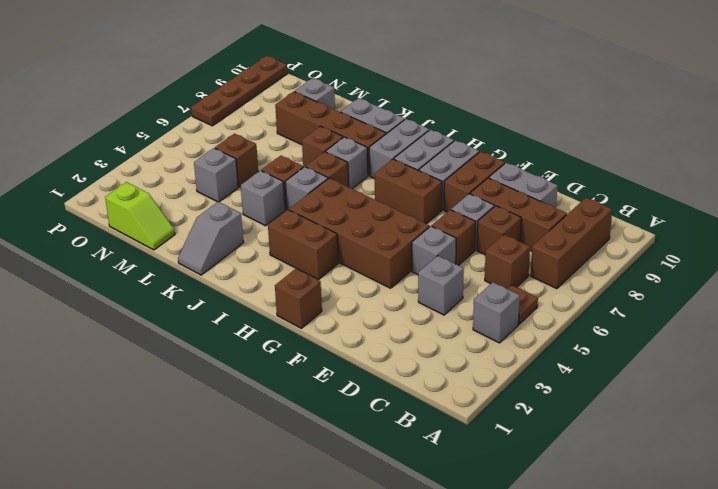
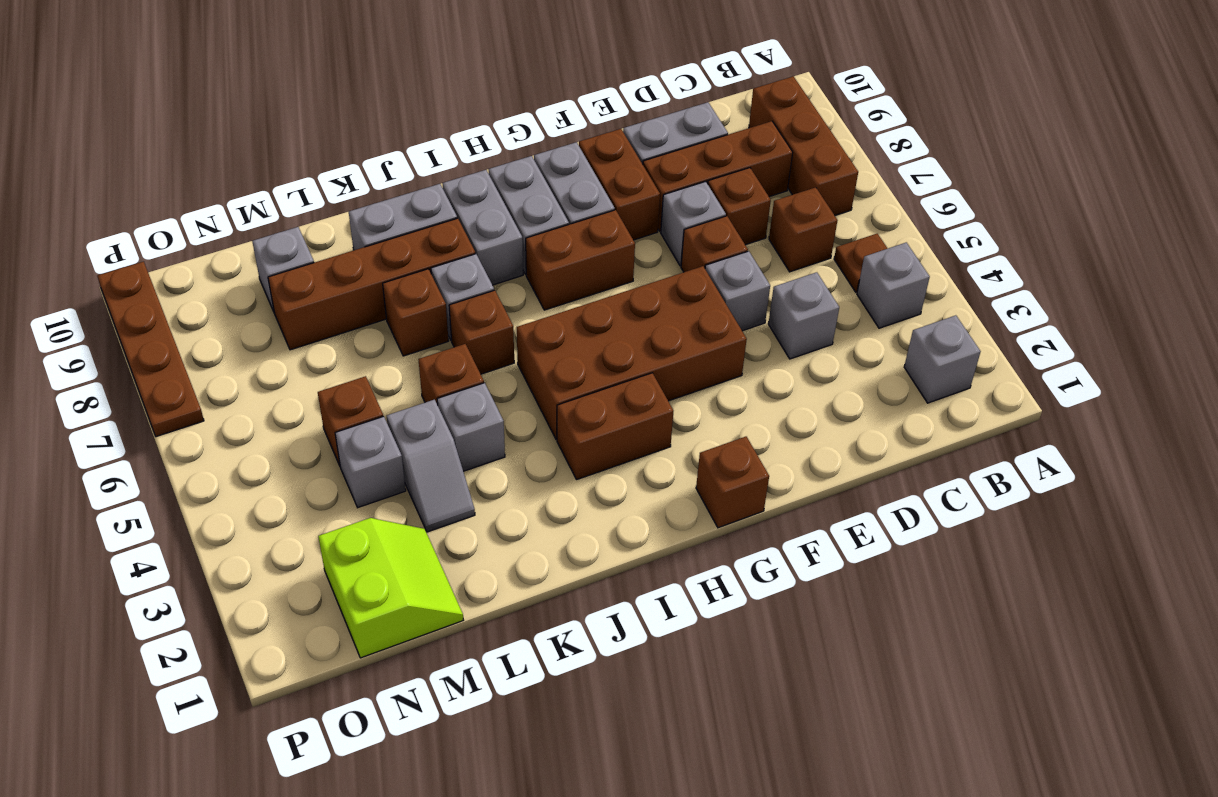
grey 1x1 brick [285,167,328,210] -> grey 1x1 brick moved to [904,315,981,403]
grey 1x2 slope [178,202,244,275] -> grey 1x2 slope moved to [387,400,475,532]
lime 1x2 slope [105,182,175,250] -> lime 2x2 slope [318,518,463,658]

